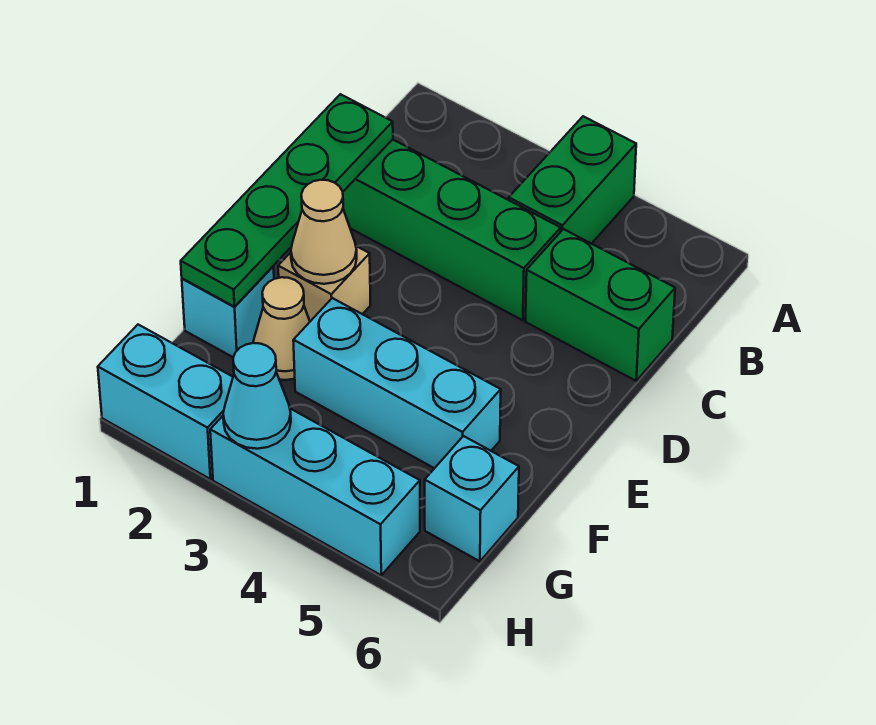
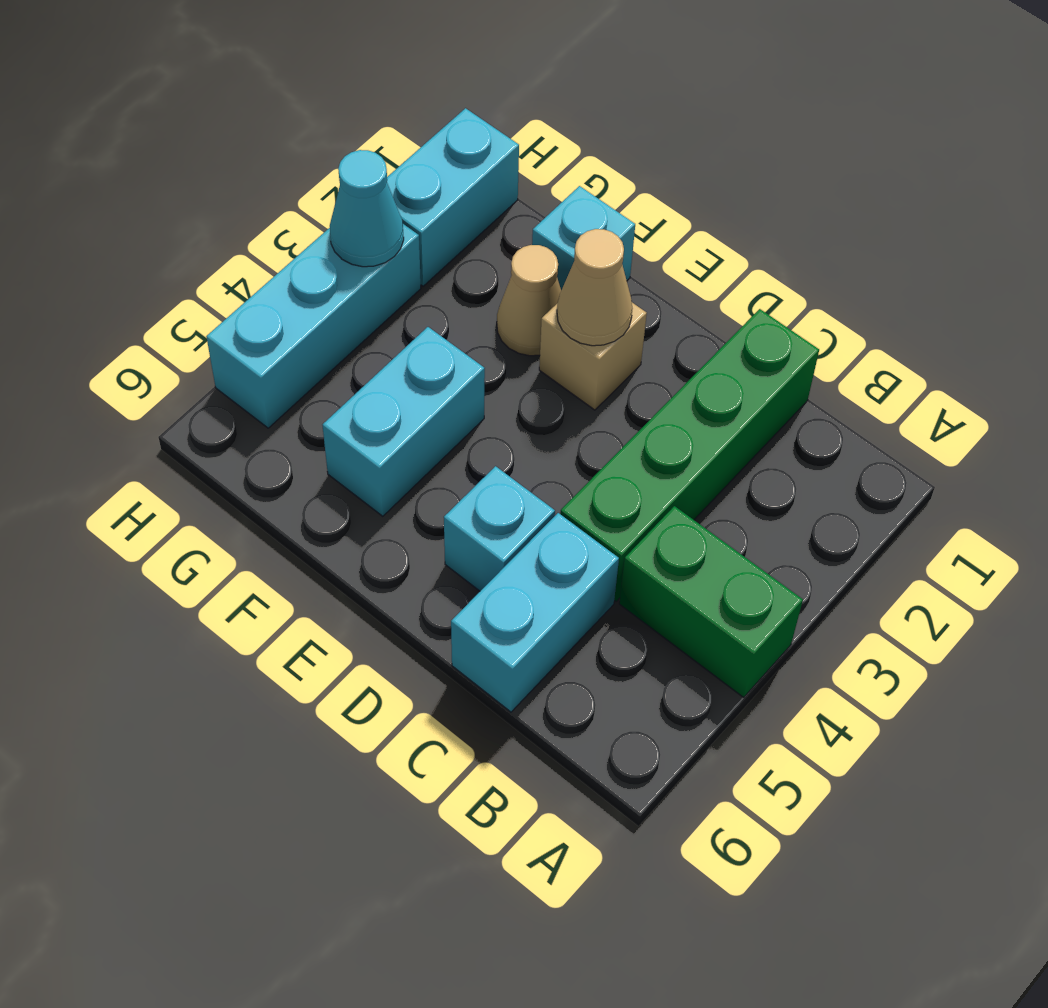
green 1x4 plate [181,94,393,307] -> none
green 1x2 brick [526,229,675,381] -> cyan 1x2 brick [451,513,619,712]
cyan 1x3 brick [293,298,501,468] -> cyan 1x2 brick [323,327,485,516]
cyan 1x1 brick [425,436,519,561] -> cyan 1x1 brick moved to [444,466,555,591]

